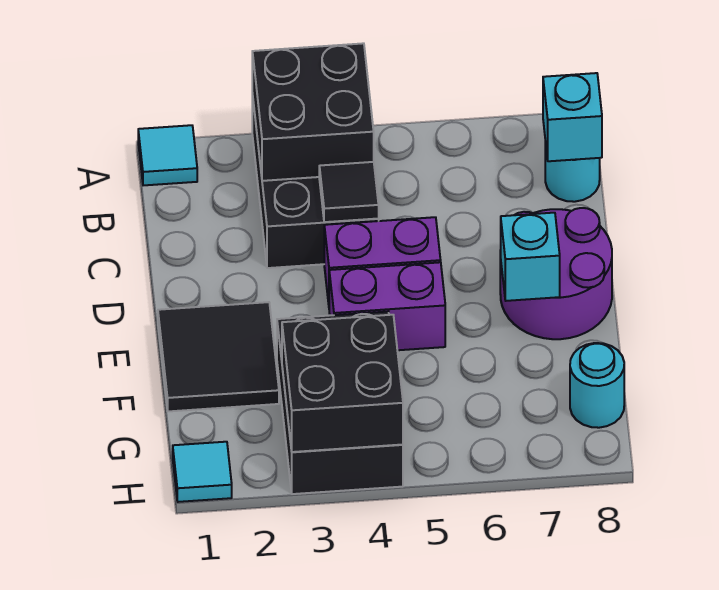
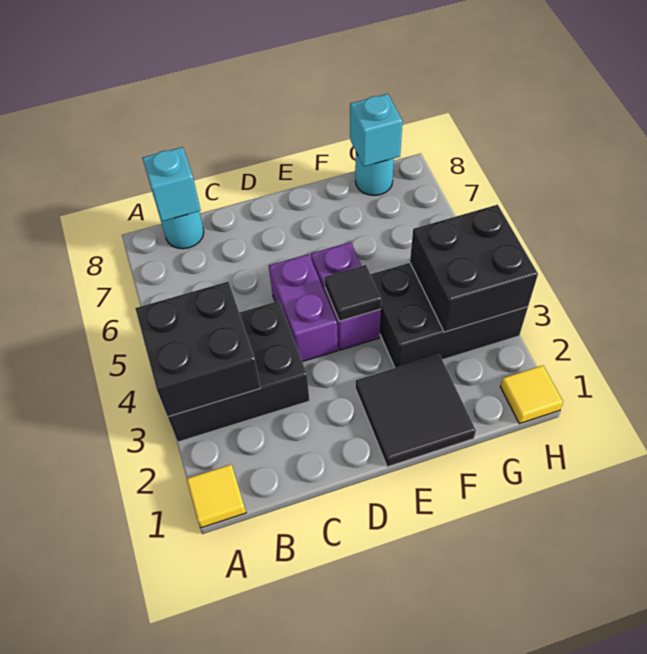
cyan 1x1 tile [138,125,197,185] -> yellow 1x1 tile [187,464,246,528]
black 1x1 tile [319,162,379,222] -> black 1x1 tile moved to [325,265,381,321]
purple 2x2 round brick [500,208,612,339] -> none
cyan 1x1 brick [501,213,560,301] -> cyan 1x1 brick moved to [350,94,403,167]
cyan 1x1 tile [173,442,232,502] -> yellow 1x1 tile [500,365,563,424]

